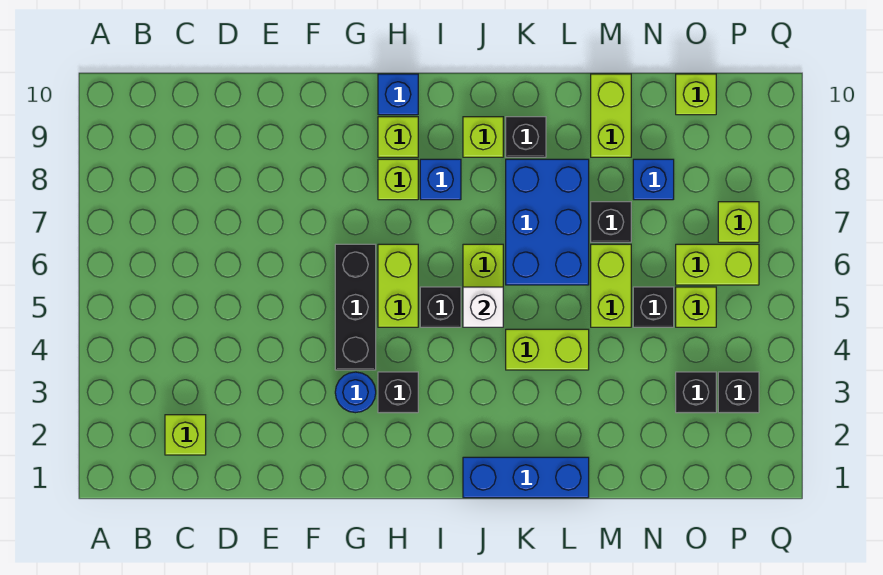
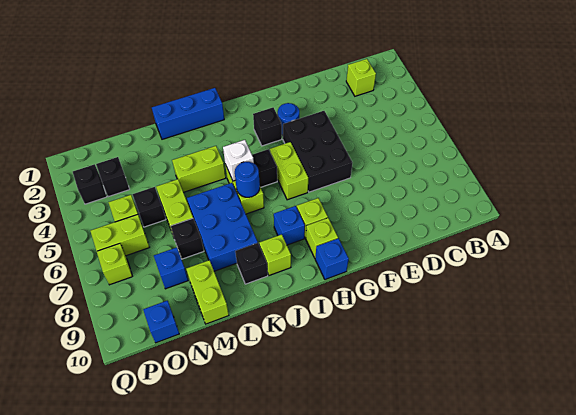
black 1x3 brick [335,244,376,370] -> black 2x3 brick [283,111,352,192]
none -> blue 1x1 round brick [235,162,260,197]
lime 1x1 brick [676,74,716,115] -> blue 1x1 brick [143,301,179,343]

